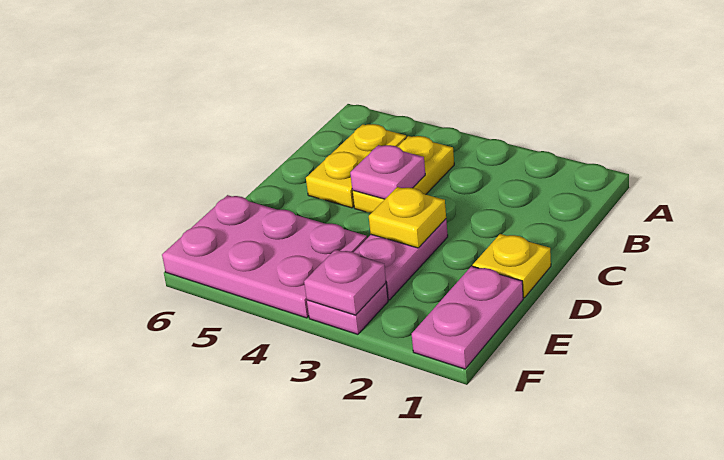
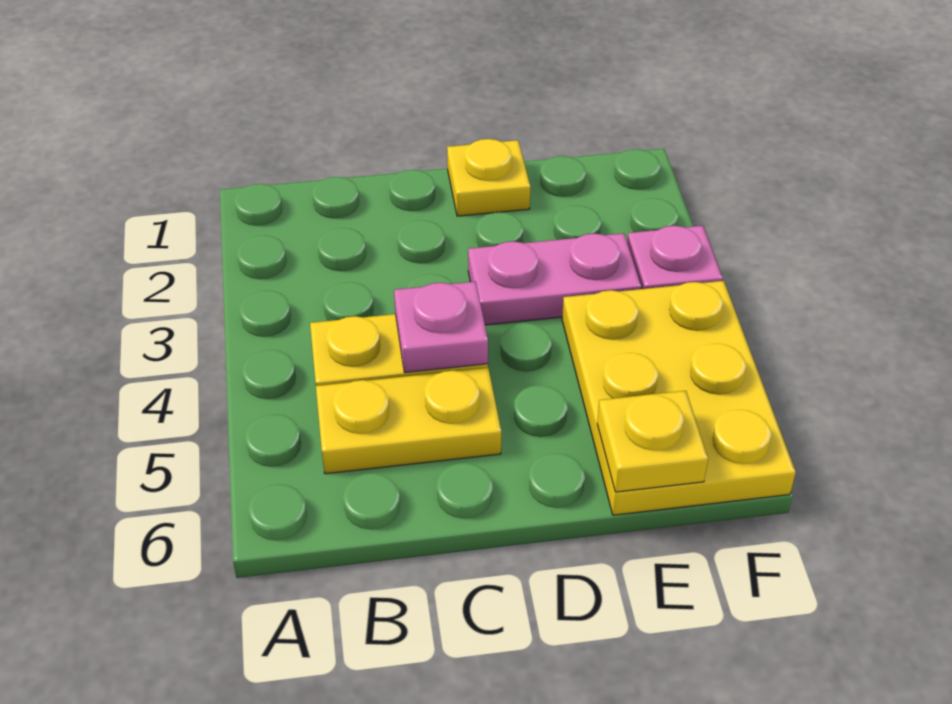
yellow 1x1 plate [369,187,446,248] -> yellow 1x1 plate moved to [597,391,708,492]
pink 1x2 plate [412,266,523,369] -> none
pink 2x3 plate [162,195,367,318] -> yellow 2x3 plate [562,281,796,515]
pink 1x1 plate [304,249,386,315] -> none

